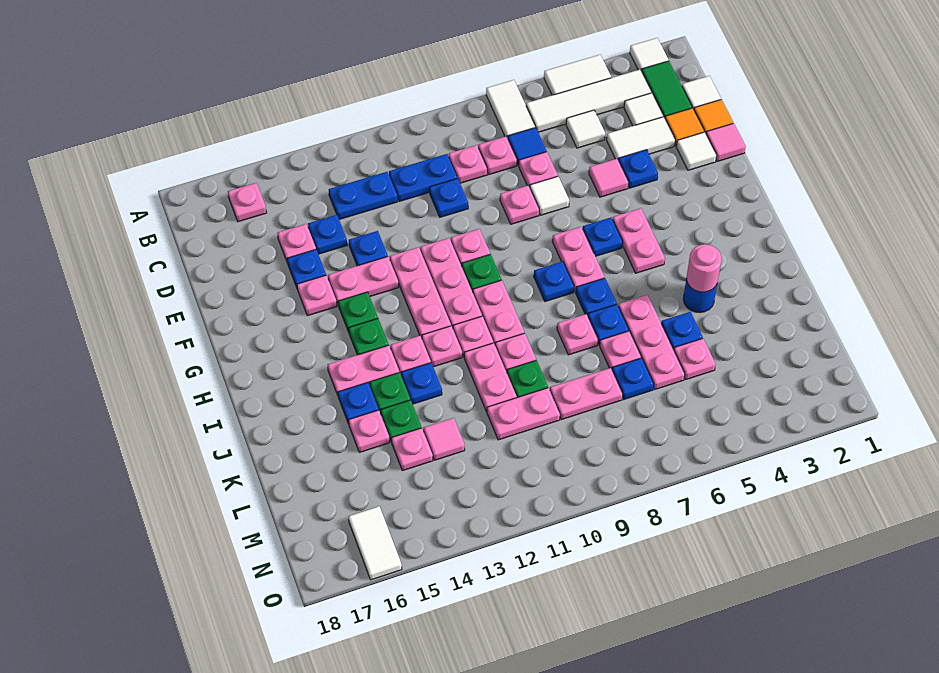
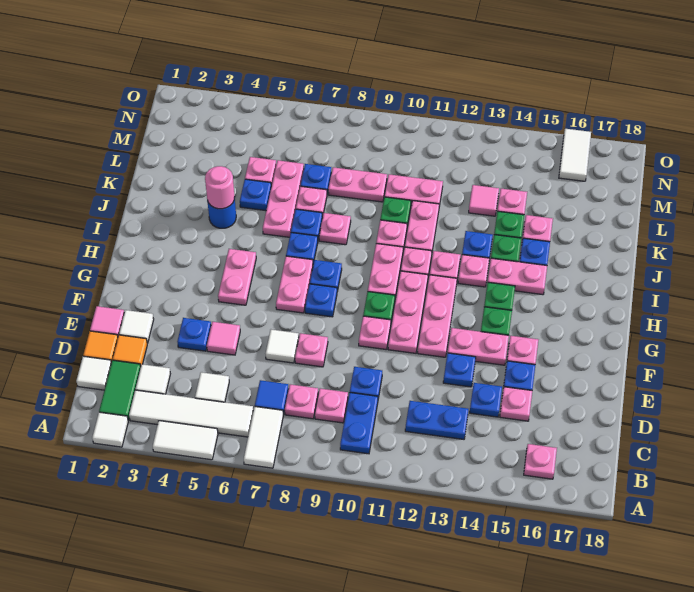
blue 1x2 plate [389,154,457,202] -> blue 1x2 plate turned to [340,393,378,454]
white 1x2 tile [607,117,675,160] -> none
pink 1x1 plate [518,152,558,187] -> none
blue 1x1 plate [583,218,623,256] -> blue 1x1 plate moved to [305,284,337,317]

